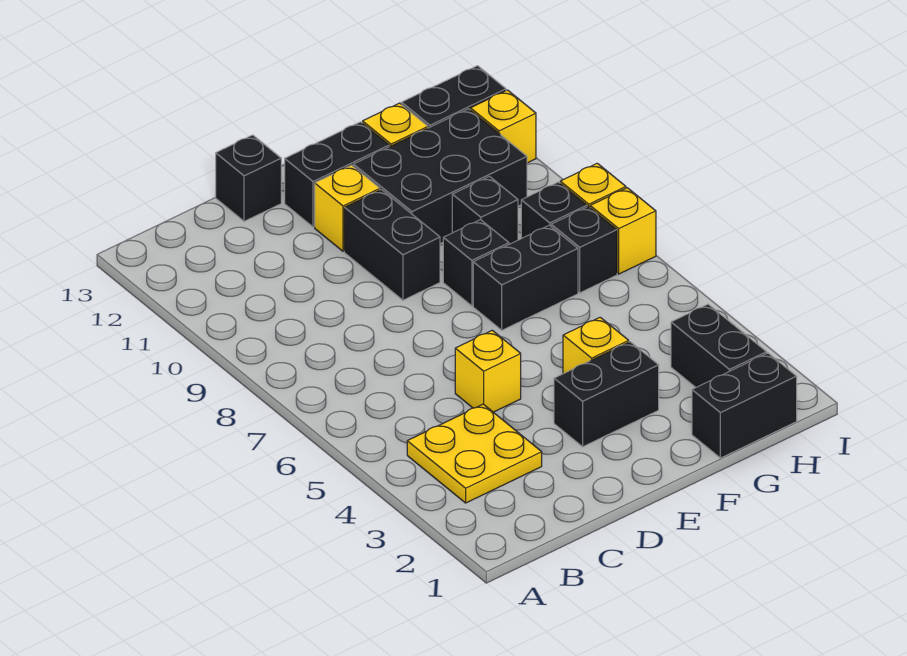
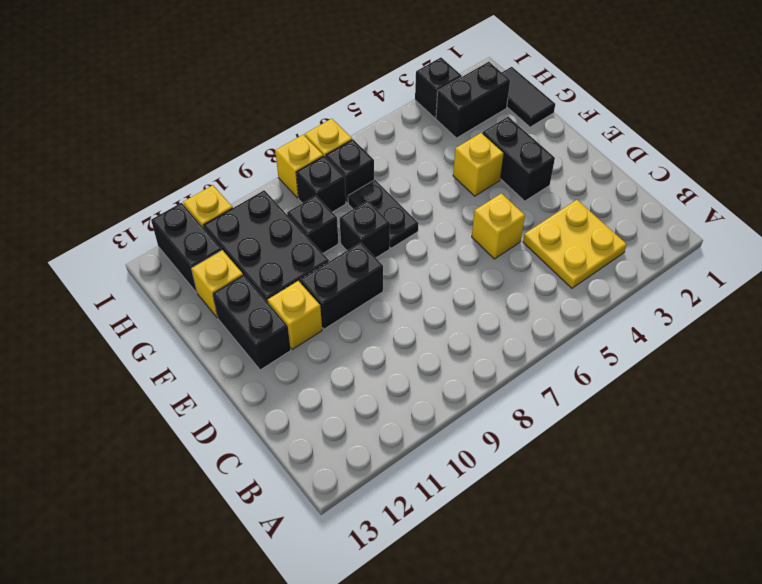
black 1x1 brick [216,135,281,221] -> black 1x1 brick moved to [415,58,462,118]
black 1x2 brick [473,225,578,330] -> black 1x2 plate [348,180,418,248]
black 1x2 brick [692,353,797,458] -> black 1x2 tile [502,67,555,127]

